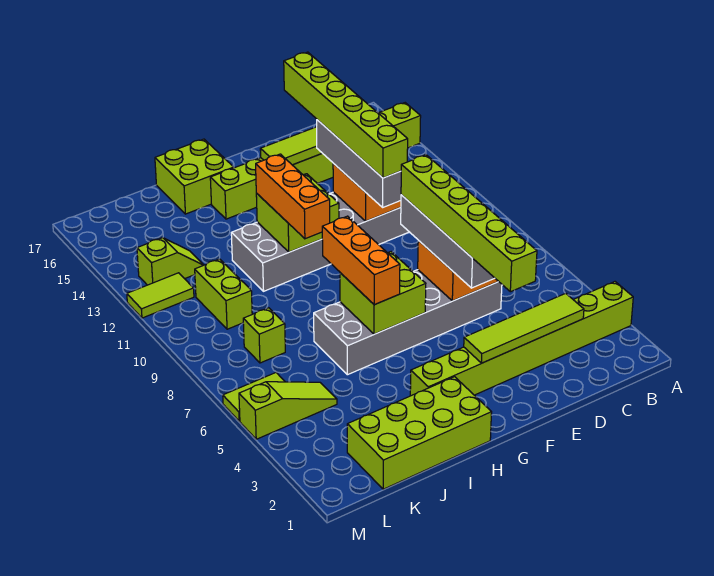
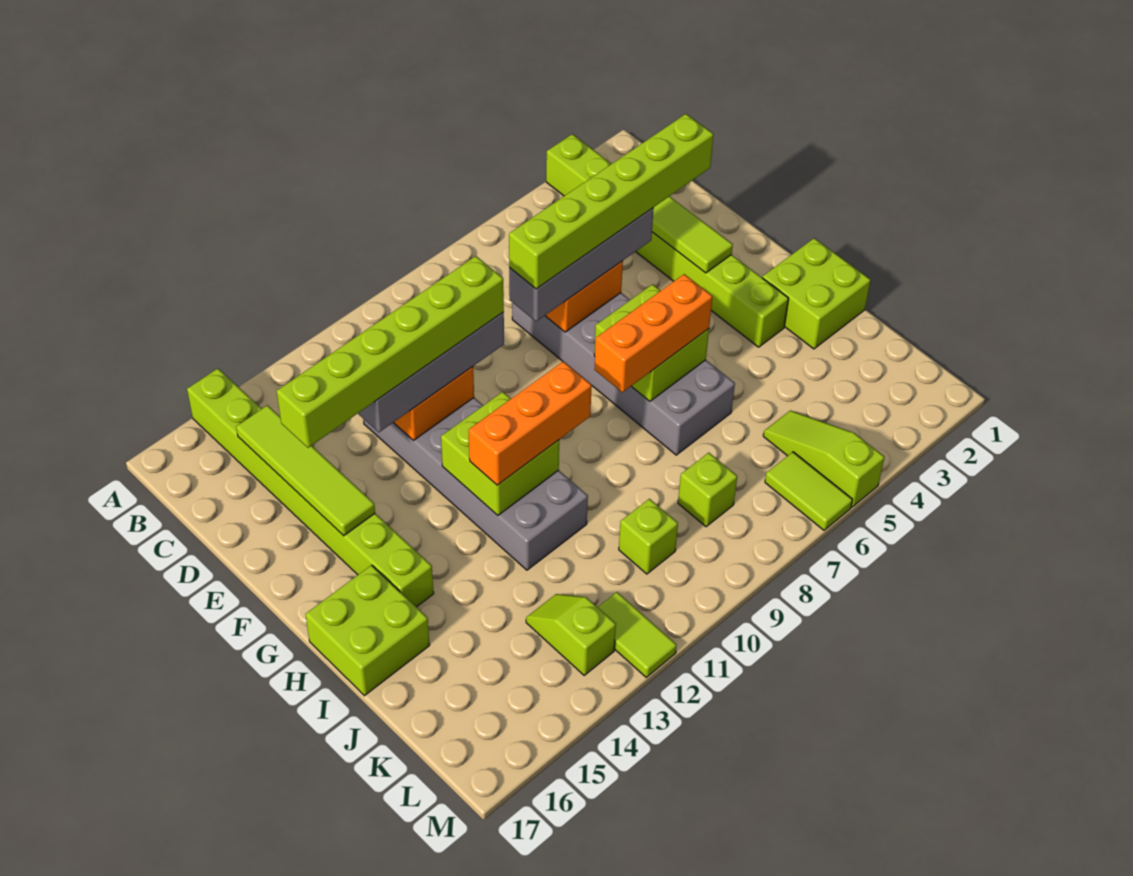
lime 2x4 brick [347,377,492,489] -> lime 2x2 brick [762,238,871,349]
lime 1x2 brick [195,259,252,329] -> lime 1x1 brick [619,499,678,574]

